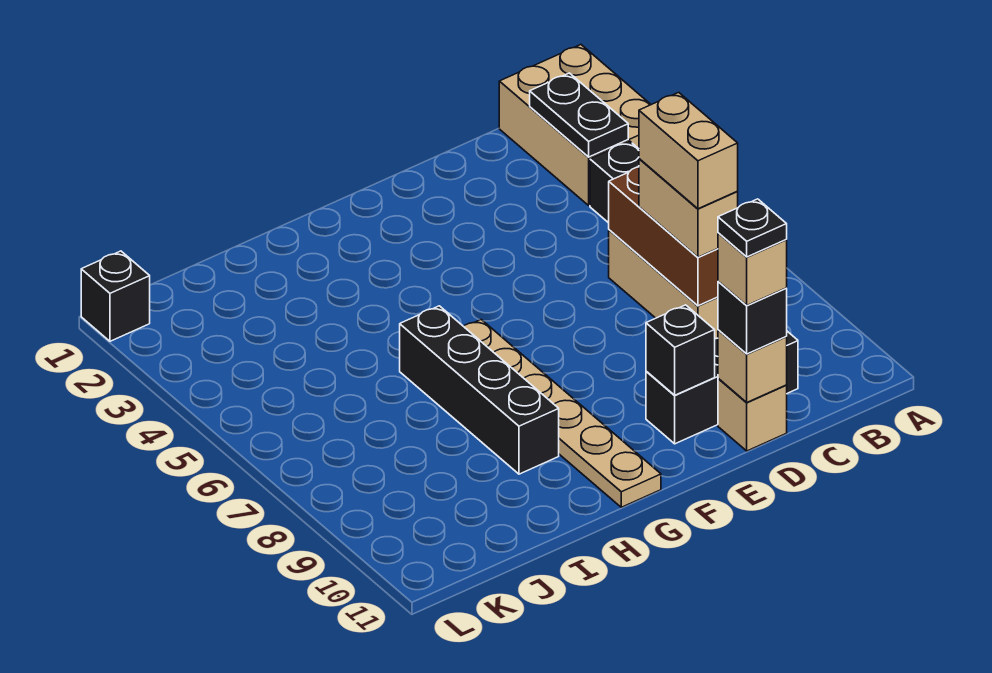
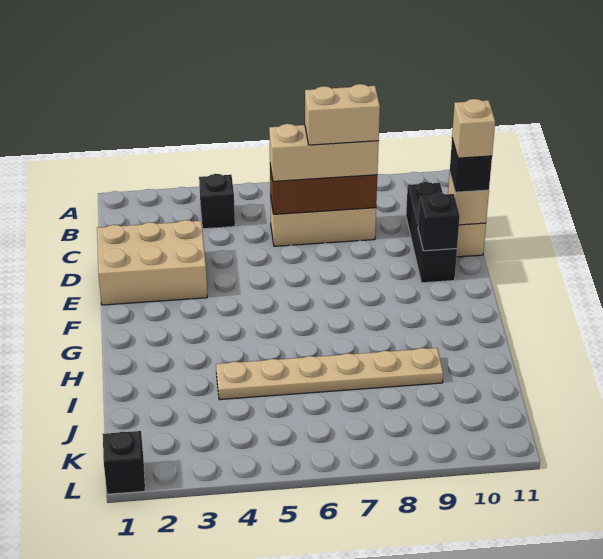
tan 2x3 brick [499,45,651,205] -> tan 2x3 brick moved to [97,220,207,305]
black 1x2 plate [530,73,628,157] -> none
tan 1x2 brick [639,159,738,257] -> tan 1x3 brick [269,124,379,181]
black 1x1 plate [718,199,787,257] -> none
tan 1x6 plate [464,320,661,507] -> tan 1x6 plate moved to [216,348,443,400]
black 1x4 brick [400,306,559,474] -> none

